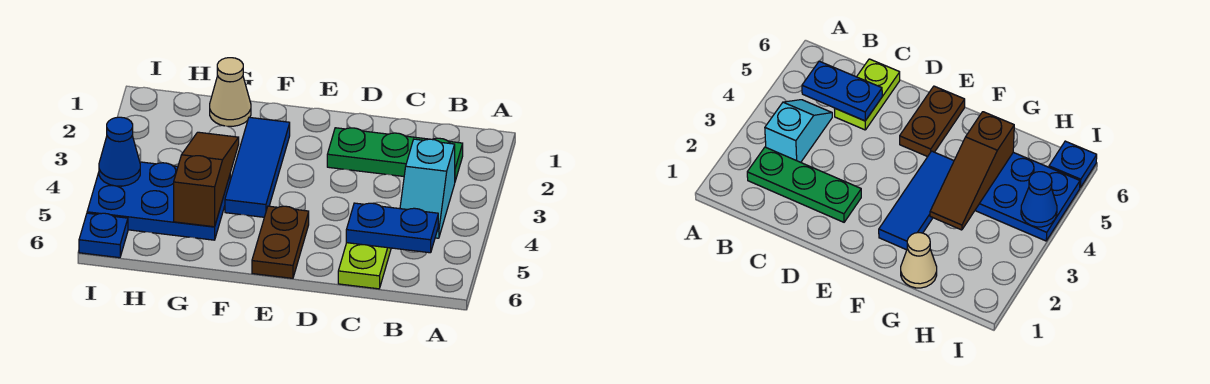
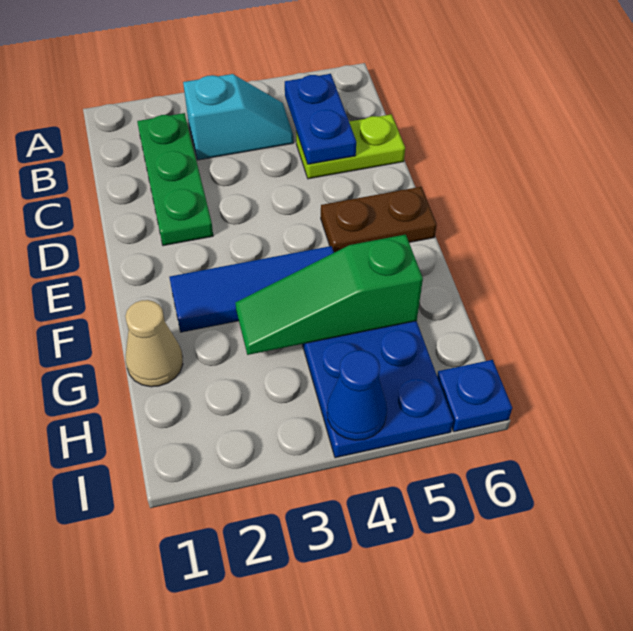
brown 1x3 slope [174,132,239,227] -> green 1x3 slope [236,235,423,355]

